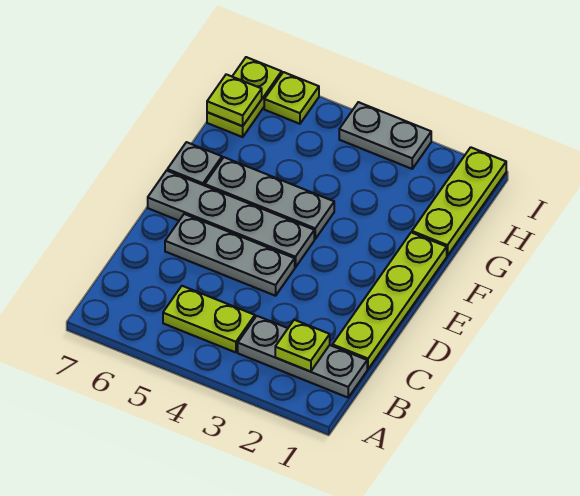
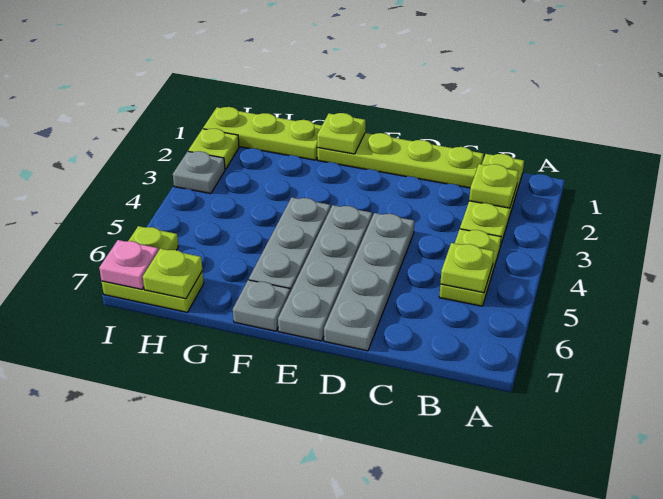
grey 1x3 plate [238,316,367,397] -> lime 1x3 plate [460,154,524,247]
none -> lime 1x1 plate [440,243,494,293]
grey 1x3 plate [165,214,295,296] -> grey 1x4 plate [324,213,414,351]
none -> lime 1x1 plate [317,113,365,154]
none -> lime 1x1 plate [188,129,239,170]
grey 1x2 plate [339,102,431,169] -> grey 1x1 plate [173,151,225,194]
none -> pink 1x1 plate [99,240,158,289]

